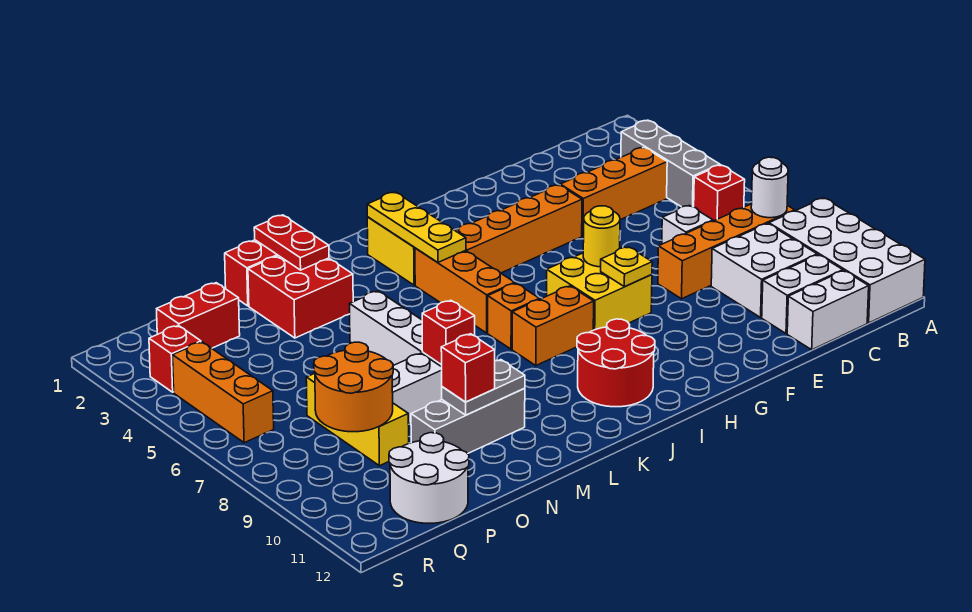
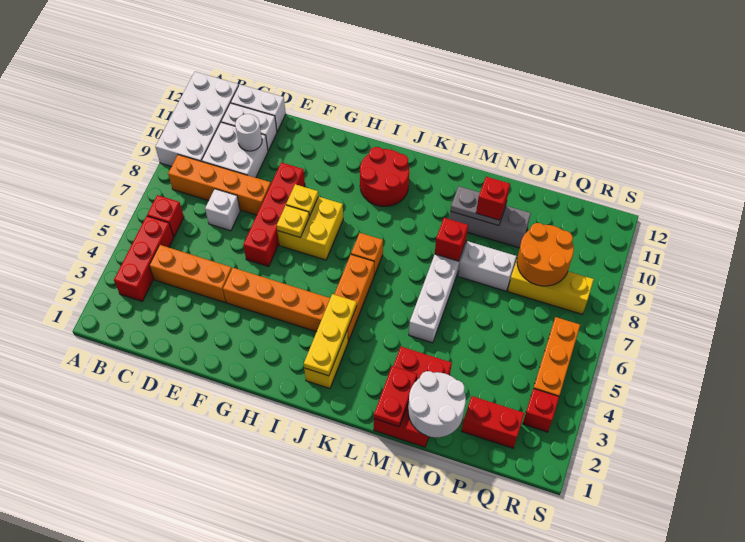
grey 1x3 brick [621,120,720,207] -> red 1x3 brick [114,216,174,301]
white 1x1 round brick [751,157,788,218] -> white 1x1 round brick moved to [235,114,262,151]
none -> red 1x4 brick [243,162,305,267]
yellow 1x1 round brick [583,206,620,267] -> yellow 1x1 plate [277,205,309,237]
orange 1x2 brick [512,286,594,366] -> none
yellow 1x3 brick [306,373,409,466] -> yellow 1x3 brick turned to [508,260,594,314]
white 2x2 round brick [389,433,469,523] -> white 2x2 round brick moved to [408,371,466,437]

